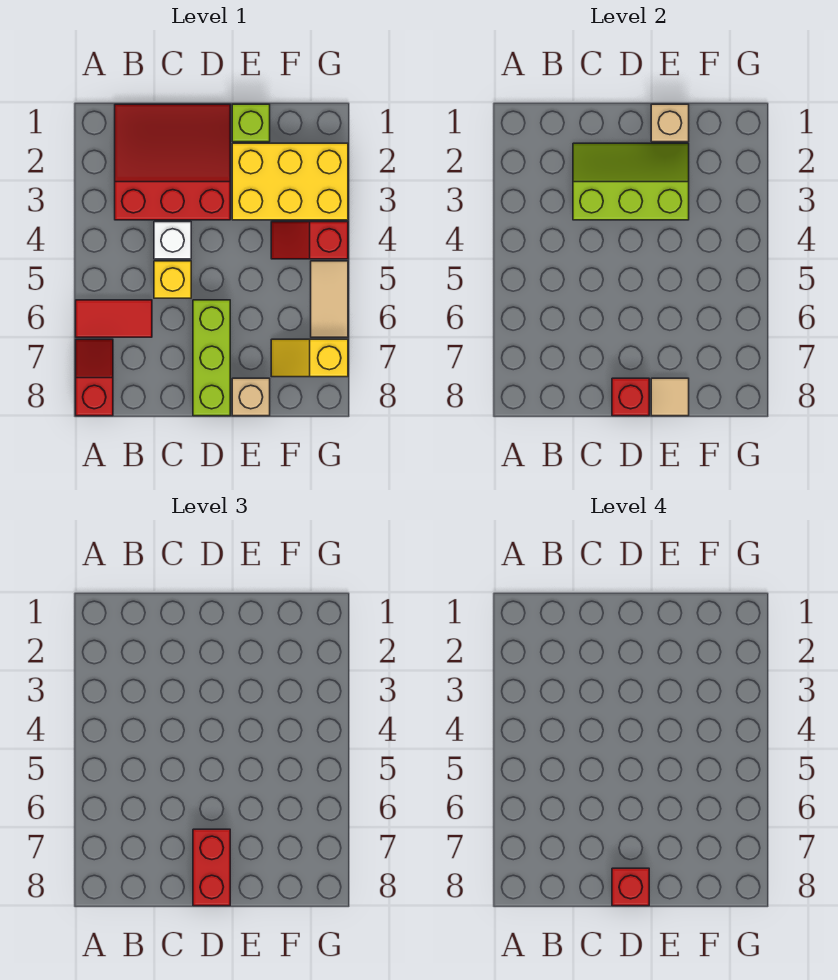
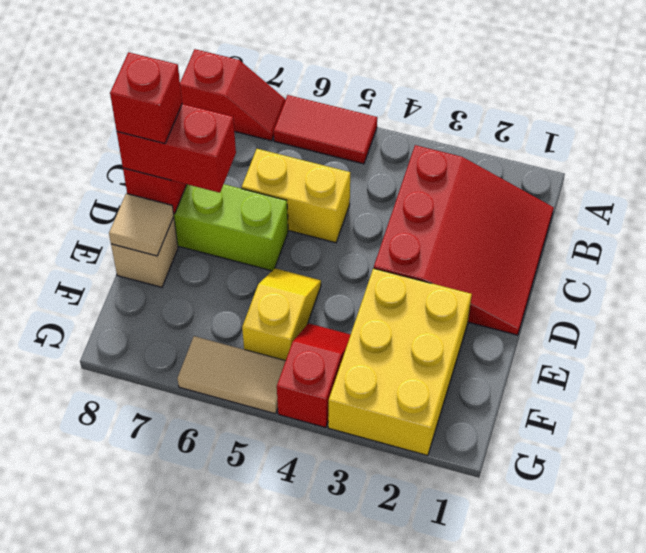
red 1x2 tile [76,300,152,337] -> red 1x2 tile turned to [274,95,377,164]
lime 2x3 slope [573,143,689,220] -> none
white 1x1 brick [154,222,191,259] -> none
yellow 1x1 brick [154,261,191,298] -> yellow 1x2 brick [242,149,350,243]
lime 1x1 brick [232,104,270,142] -> none
tan 1x1 brick [651,104,689,142] -> none
yellow 1x2 slope [271,339,348,377] -> yellow 1x2 slope moved to [242,268,321,361]

